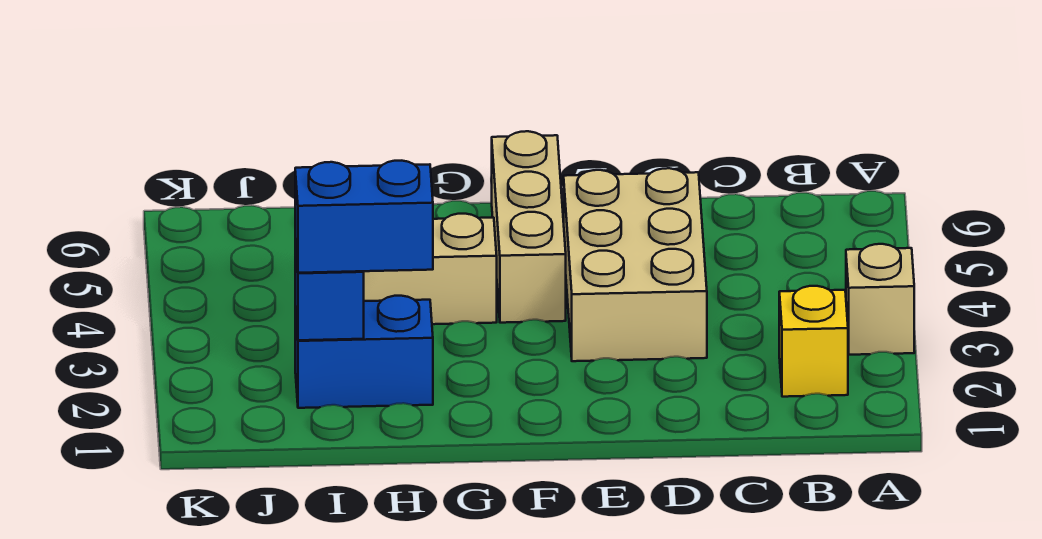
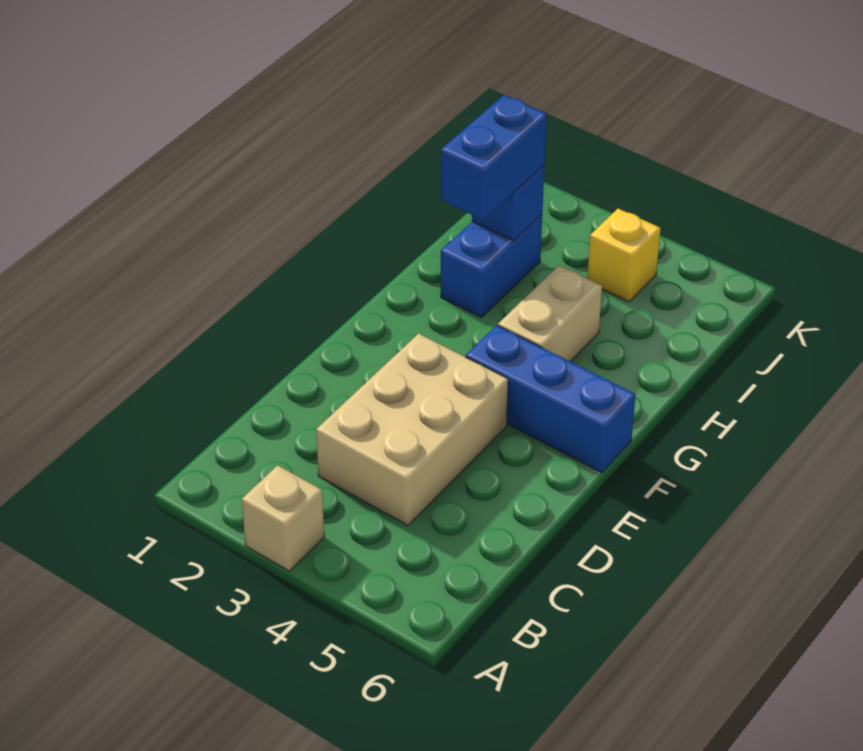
yellow 1x1 brick [779,286,848,397] -> yellow 1x1 brick moved to [587,209,661,302]
tan 2x3 brick [564,168,707,361] -> tan 2x3 brick turned to [316,334,508,526]
tan 1x3 brick [492,131,566,323] -> blue 1x3 brick [466,325,636,473]

